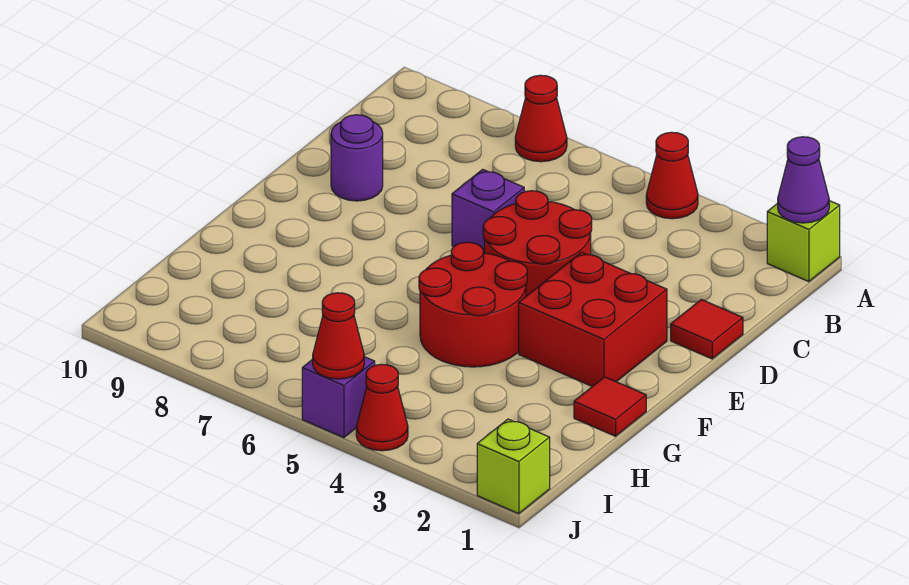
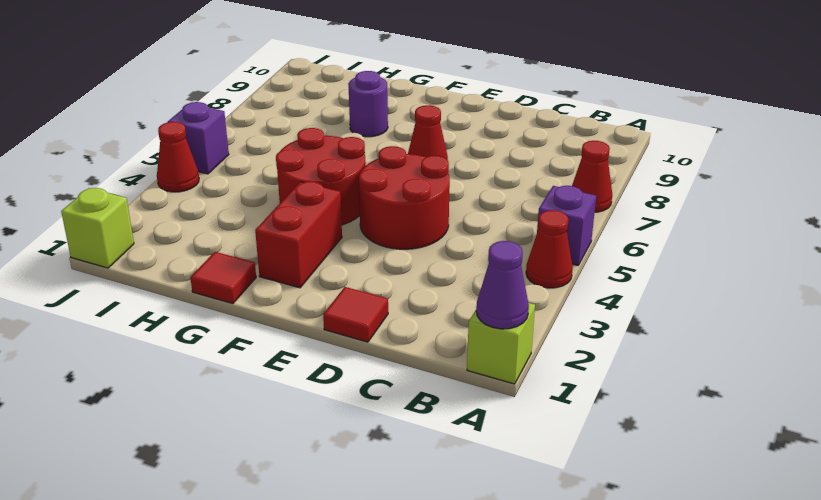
purple 1x1 brick [452,169,524,253] -> purple 1x1 brick moved to [537,186,596,265]
purple 1x1 round brick [331,115,383,201] -> purple 1x1 round brick moved to [348,71,388,137]
red 2x2 brick [519,252,667,386] -> red 1x2 brick [255,182,342,288]
red 1x1 cone [313,293,364,379] -> red 1x1 cone moved to [408,105,448,160]

